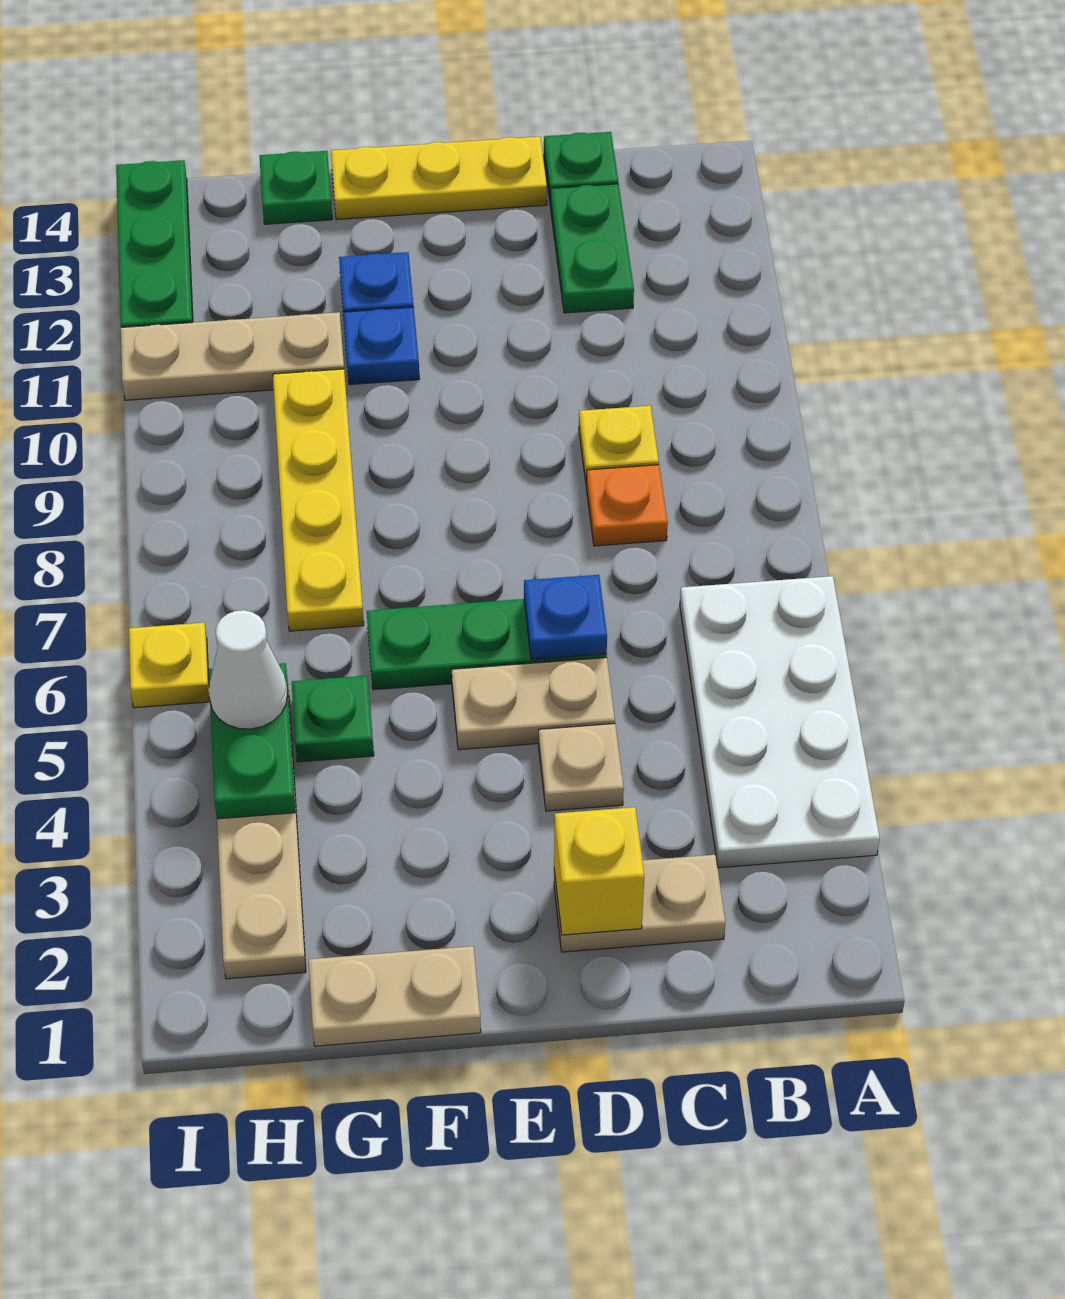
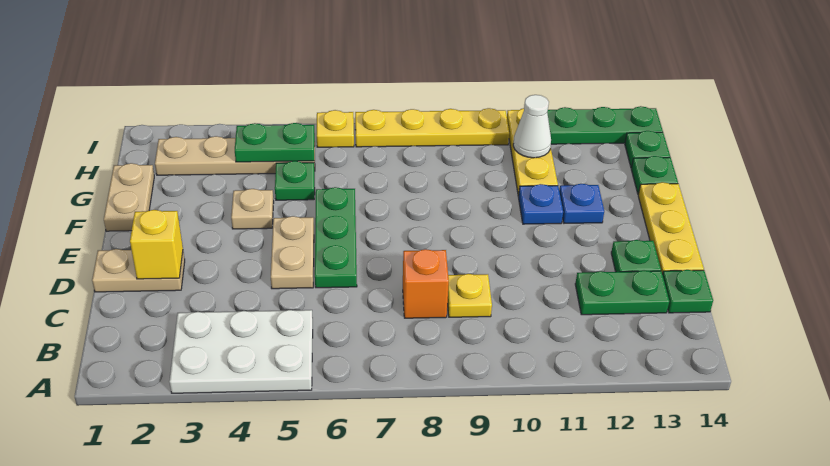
white 2x4 plate [680,576,880,868] -> white 2x3 plate [169,310,313,393]
tan 1x2 plate [554,855,725,952] -> tan 1x2 plate turned to [92,249,185,292]
orange 1x1 plate [586,465,668,546] -> orange 1x1 brick [403,249,449,318]
tan 1x1 plate [539,724,624,811] -> tan 1x1 plate moved to [231,189,274,229]
blue 1x1 plate [524,575,607,660] -> none
none -> green 1x1 plate [611,240,661,272]
yellow 1x4 plate [273,369,364,631] -> yellow 1x4 plate moved to [355,108,509,147]
tan 1x3 plate [121,312,344,400] -> yellow 1x3 plate [507,108,558,196]
white 1x1 cone [209,610,288,729] -> white 1x1 cone moved to [513,95,551,158]
none -> green 1x1 plate [625,131,670,168]

